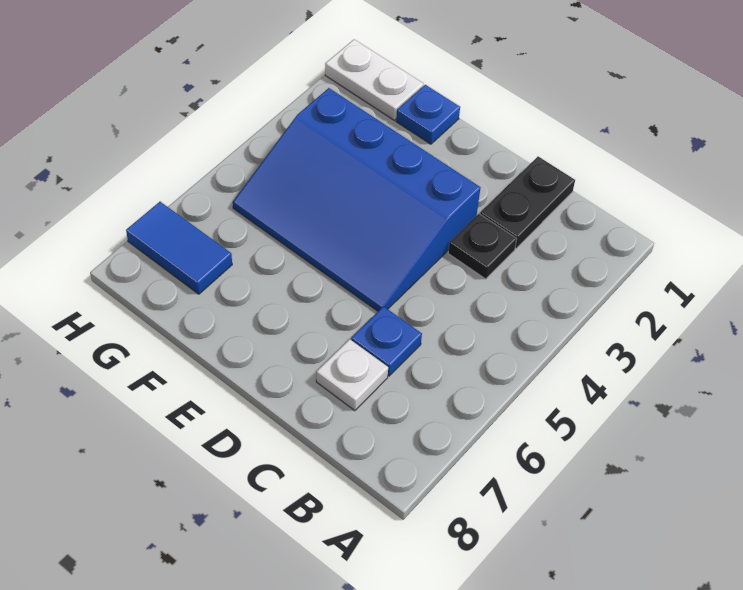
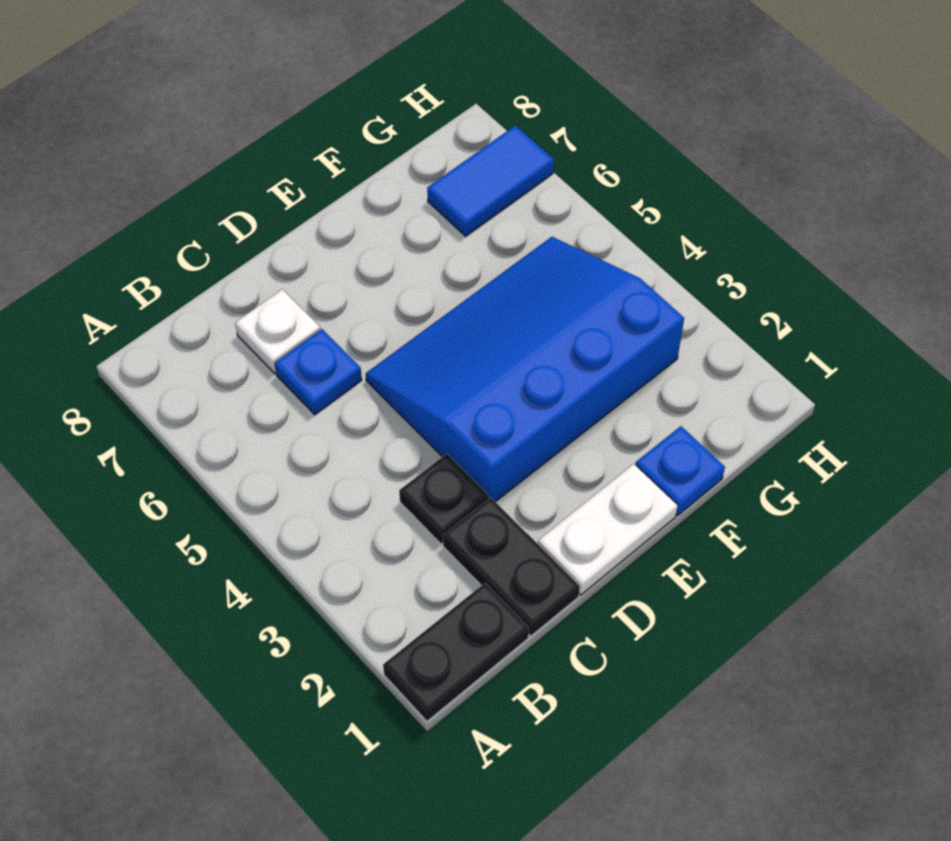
none -> black 1x2 plate [383,583,529,721]
white 1x2 plate [325,40,423,120] -> white 1x2 plate moved to [538,464,678,595]

